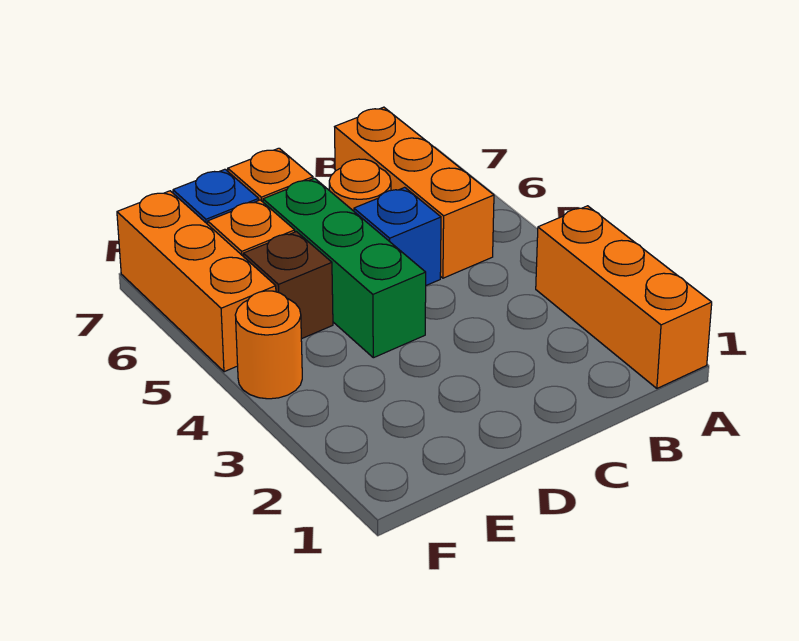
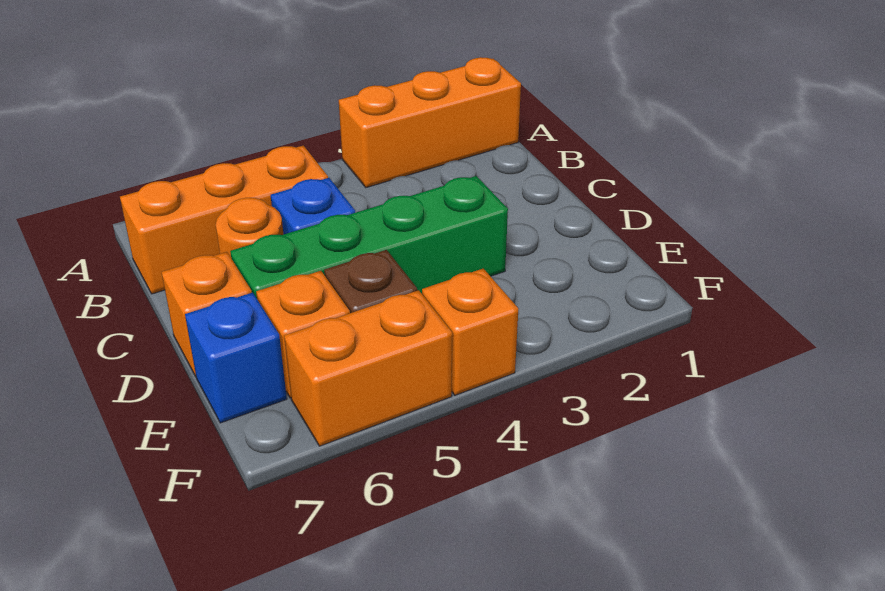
green 1x3 brick [263,178,426,358] -> green 1x4 brick [230,176,508,298]
orange 1x1 round brick [235,291,302,399] -> orange 1x1 brick [422,269,518,395]
orange 1x3 brick [117,191,276,372] -> orange 1x2 brick [284,290,452,446]

